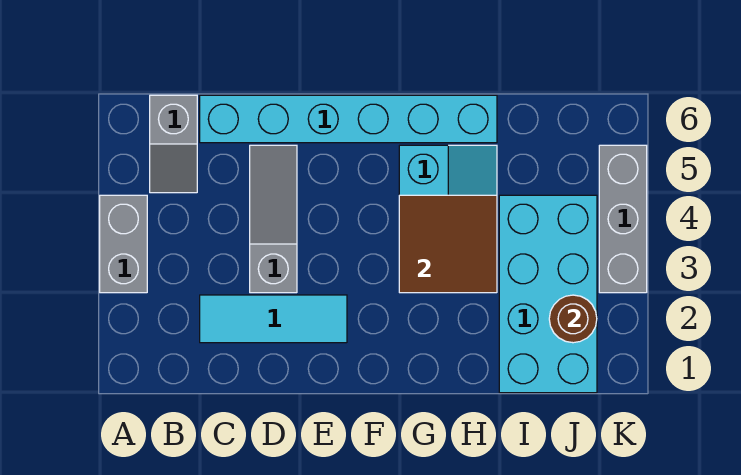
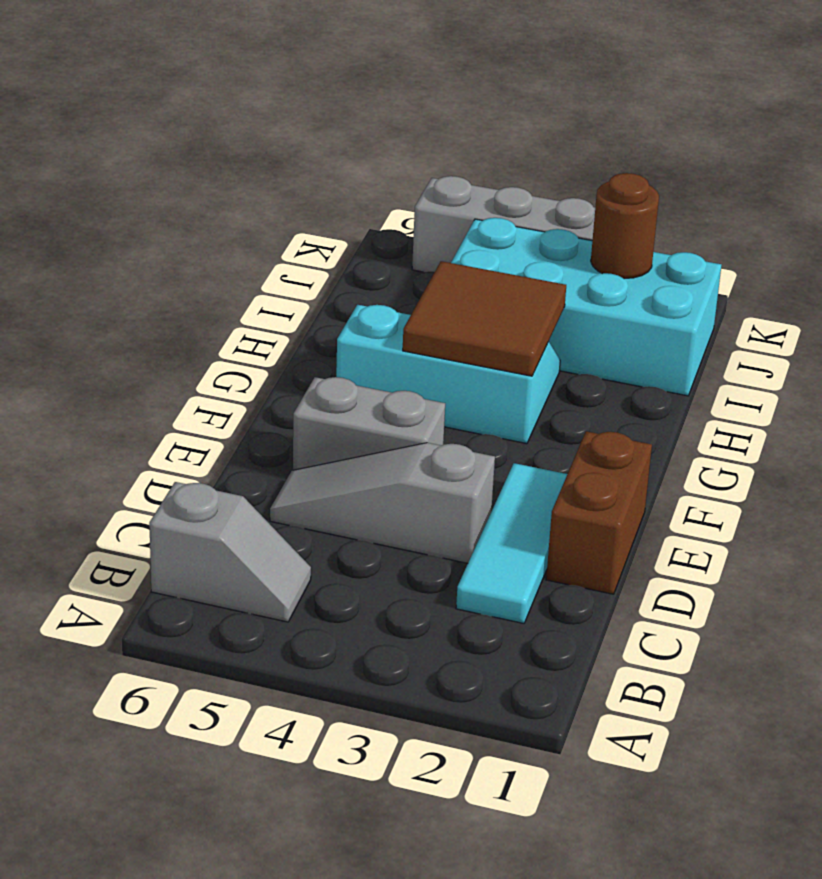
grey 1x2 brick [100,195,147,293] -> grey 1x2 brick moved to [293,377,445,470]
cyan 1x6 brick [200,95,497,143] -> none
none -> brown 1x2 brick [546,431,652,594]

